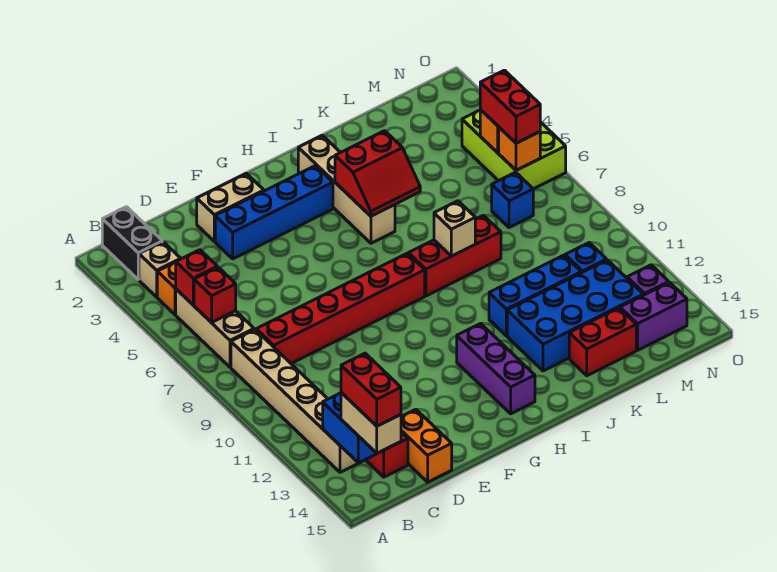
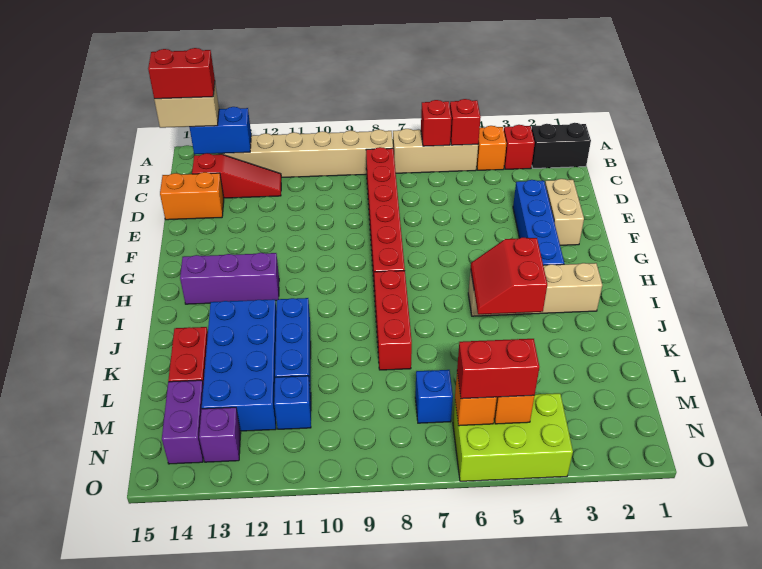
tan 1x1 brick [139,242,181,297] -> red 1x1 brick [504,125,535,169]
tan 1x1 brick [434,201,475,256] -> none

